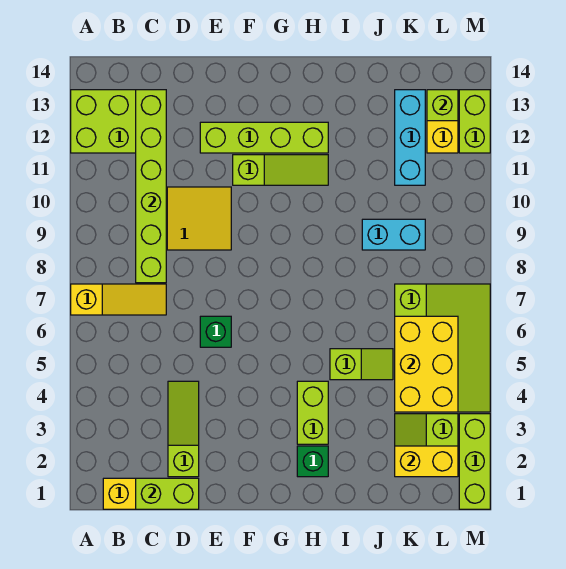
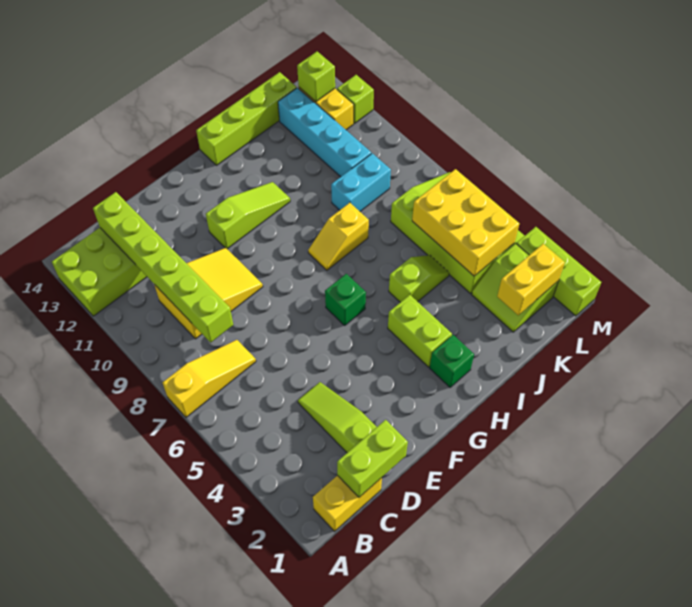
green 1x1 brick [200,316,231,347] -> green 1x1 brick moved to [325,274,366,325]
lime 1x4 brick [200,122,328,153] -> lime 1x4 brick moved to [196,72,297,165]
none -> yellow 1x2 slope [308,203,369,270]
cyan 1x3 brick [395,90,425,185] -> cyan 1x4 brick [278,88,371,177]
lime 1x2 brick [459,90,490,153] -> lime 1x1 brick [337,75,374,123]

